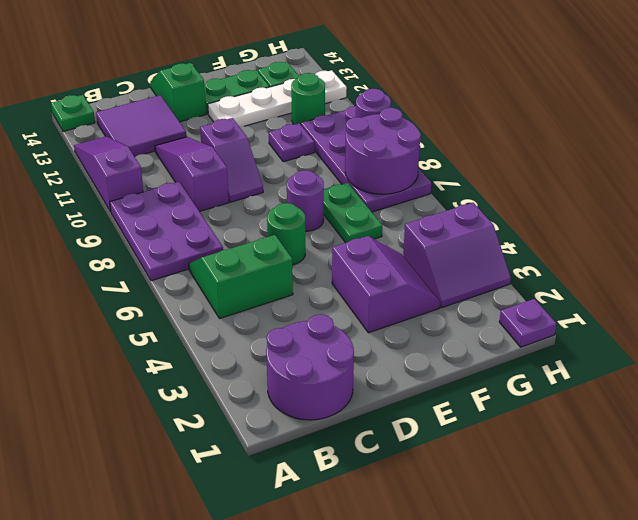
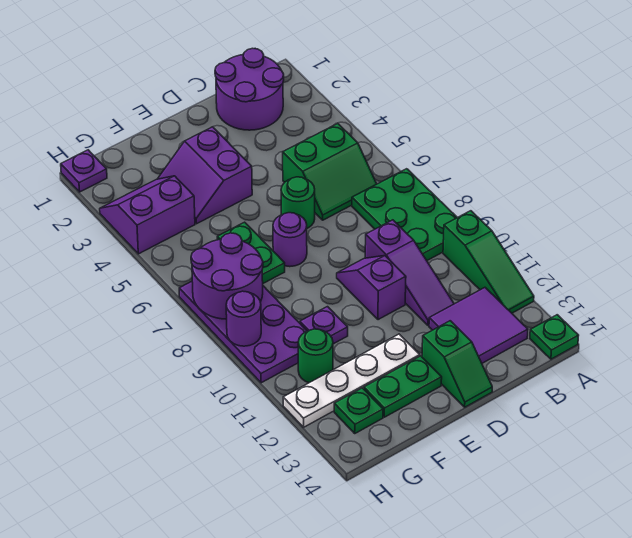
purple 2x3 plate [110,182,223,281] -> green 2x3 plate [352,169,457,260]
purple 1x3 slope [74,136,143,212] -> green 1x3 slope [443,211,534,313]

